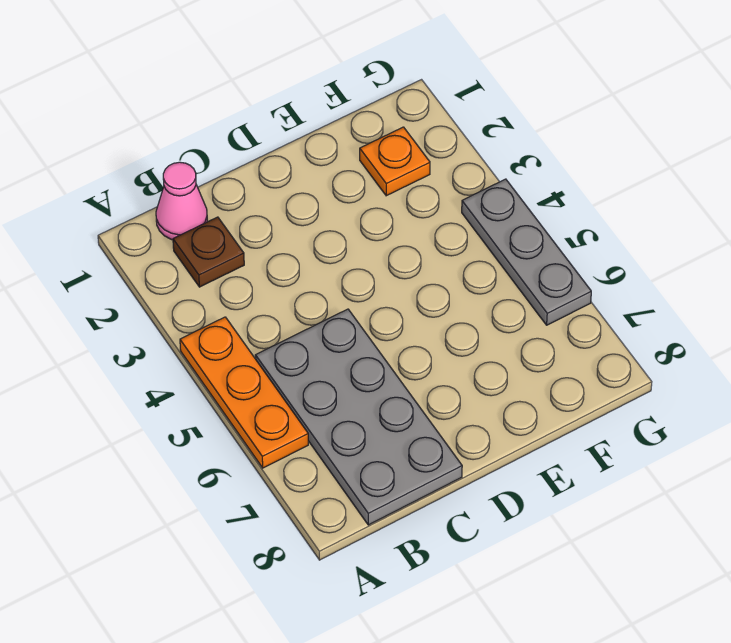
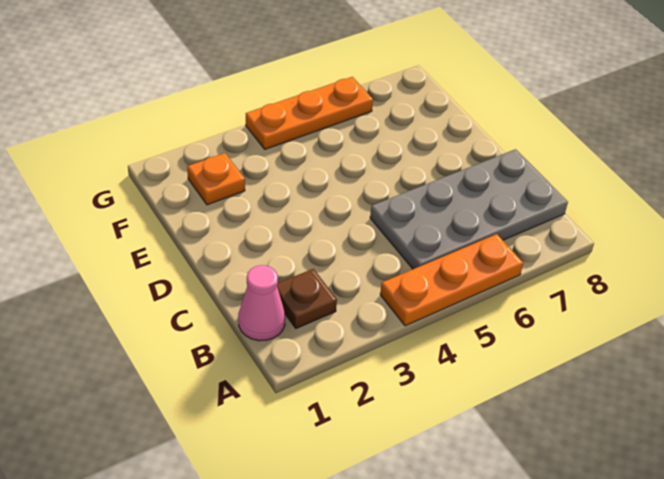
grey 1x3 plate [462,179,591,325] -> orange 1x3 plate [246,77,373,149]

